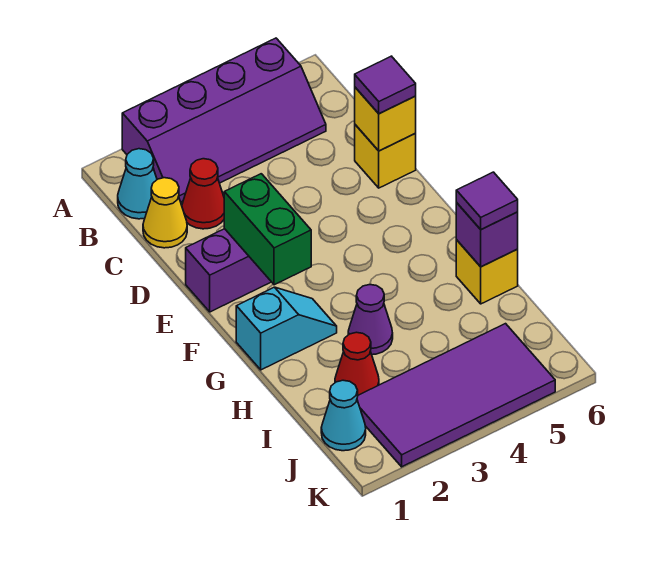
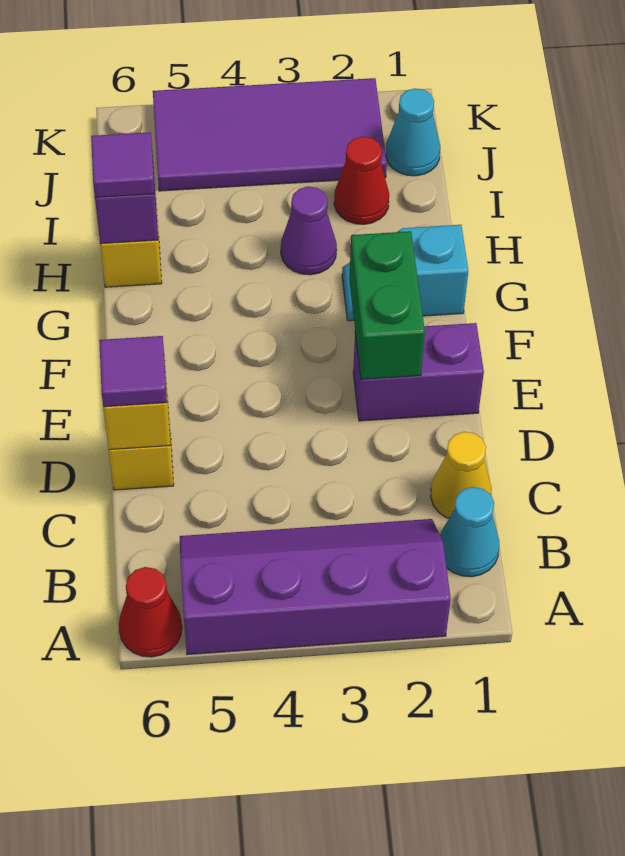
red 1x1 cone [182,159,224,229] -> red 1x1 cone moved to [119,567,182,657]

